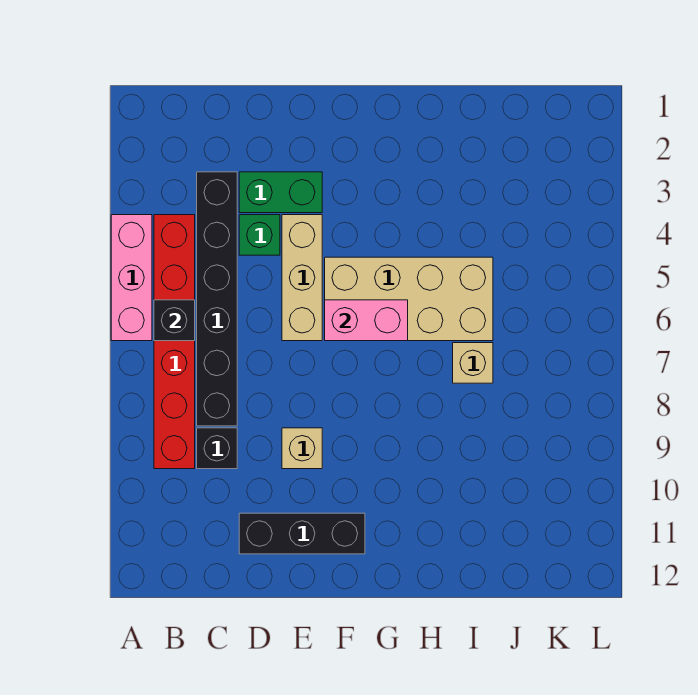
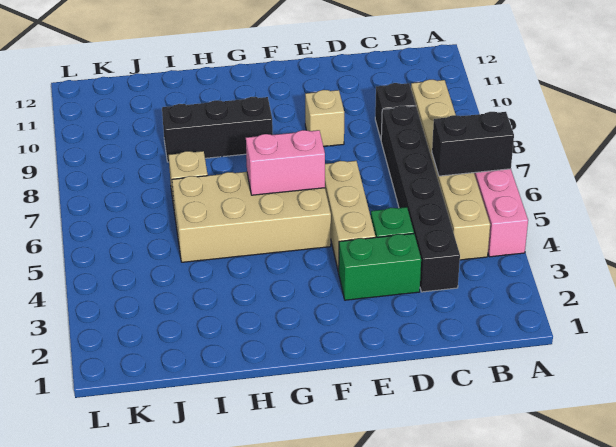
red 1x6 brick [154,215,195,469] -> tan 1x6 brick [411,80,490,260]
black 1x1 brick [154,300,195,341] -> black 1x2 brick [432,112,514,176]
black 1x3 brick [239,513,365,554] -> black 1x3 brick moved to [162,97,273,162]

